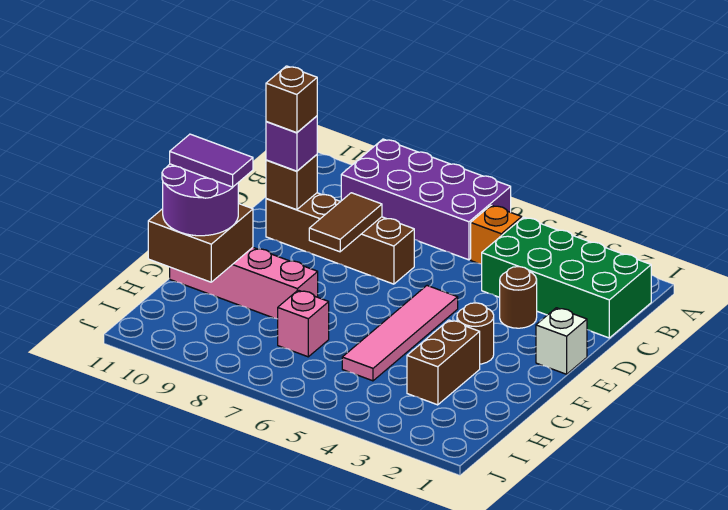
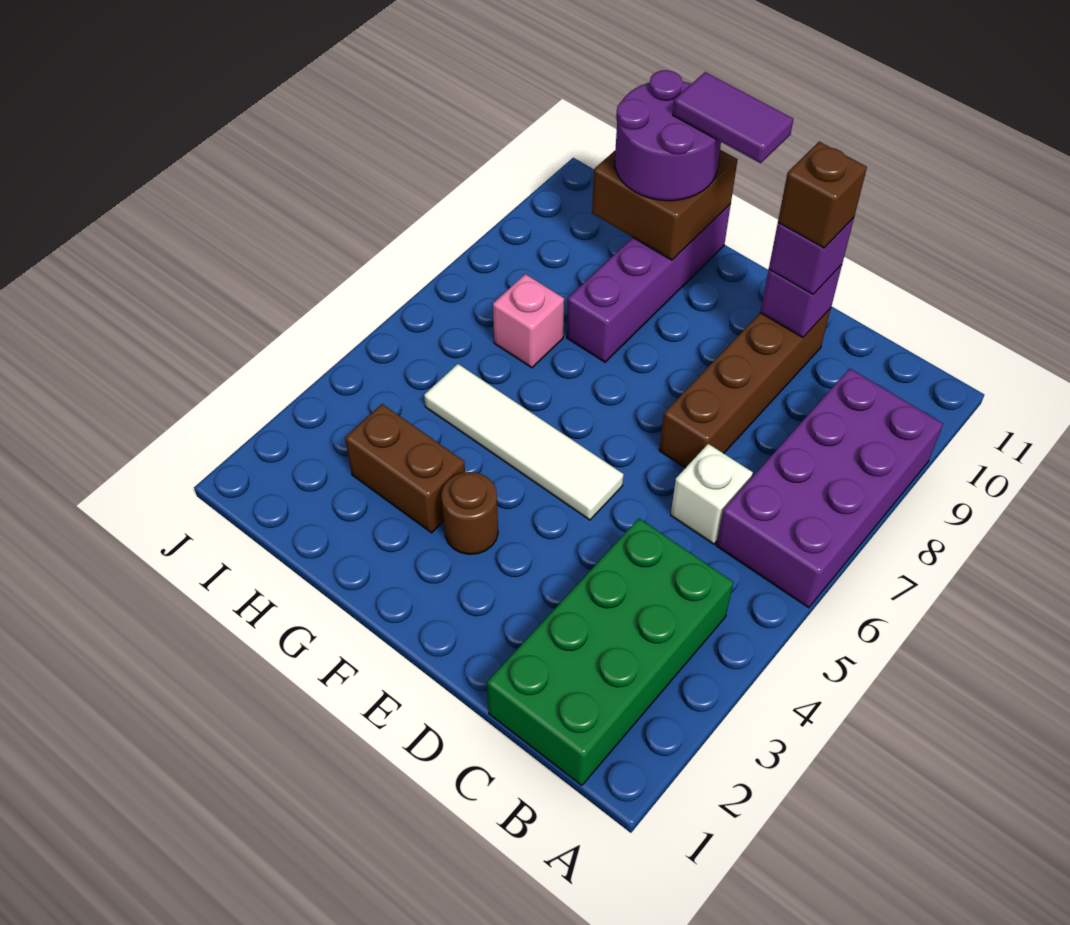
orange 1x1 brick [471,205,522,264] -> none
brown 1x1 round brick [500,267,537,328] -> none
brown 1x2 tile [309,193,382,252] -> none
brown 1x1 brick [266,155,317,210] -> purple 1x1 brick [760,265,842,338]
white 1x1 brick [536,308,587,374] -> white 1x1 brick moved to [671,444,753,544]
pink 1x4 tile [342,286,458,381] -> white 1x4 tile [424,364,624,520]
pink 1x4 brick [170,247,318,319] -> purple 1x4 brick [567,204,731,362]
purple 1x2 tile [170,134,253,187] -> purple 1x2 tile turned to [673,72,793,163]

